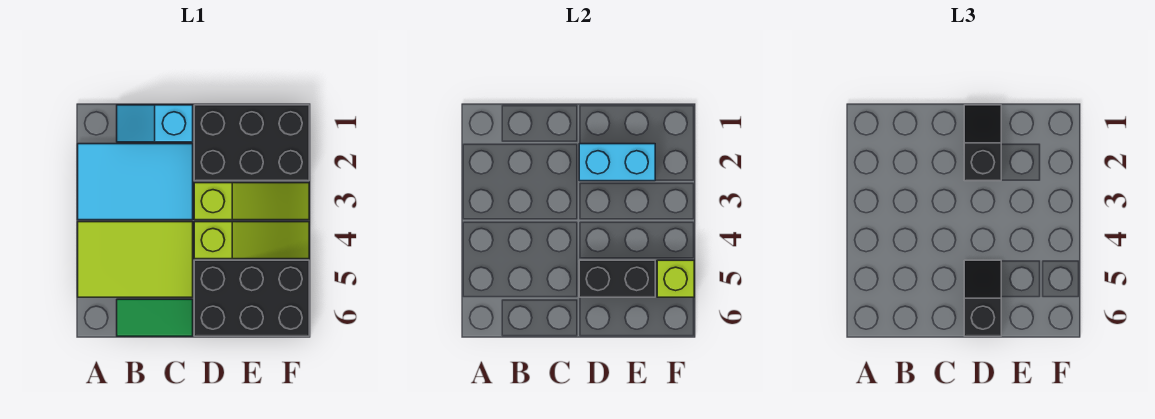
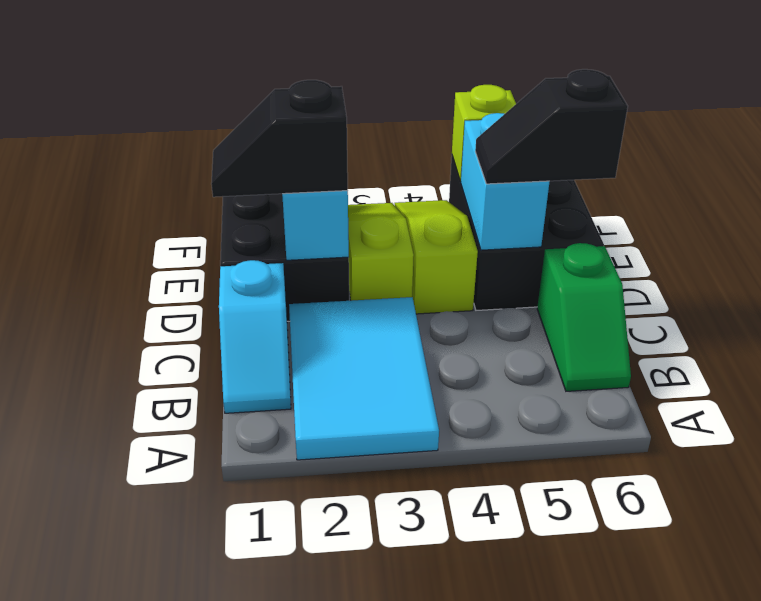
lime 2x3 tile [78,222,193,297] -> none
green 1x2 tile [117,299,193,336] -> green 1x2 slope [537,243,631,391]
black 1x2 brick [579,260,655,297] -> cyan 1x2 brick [461,113,549,250]

